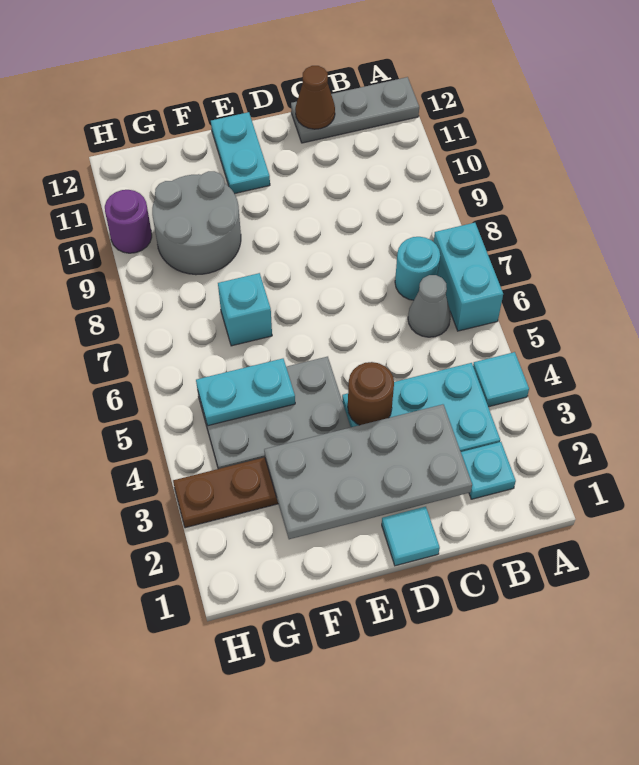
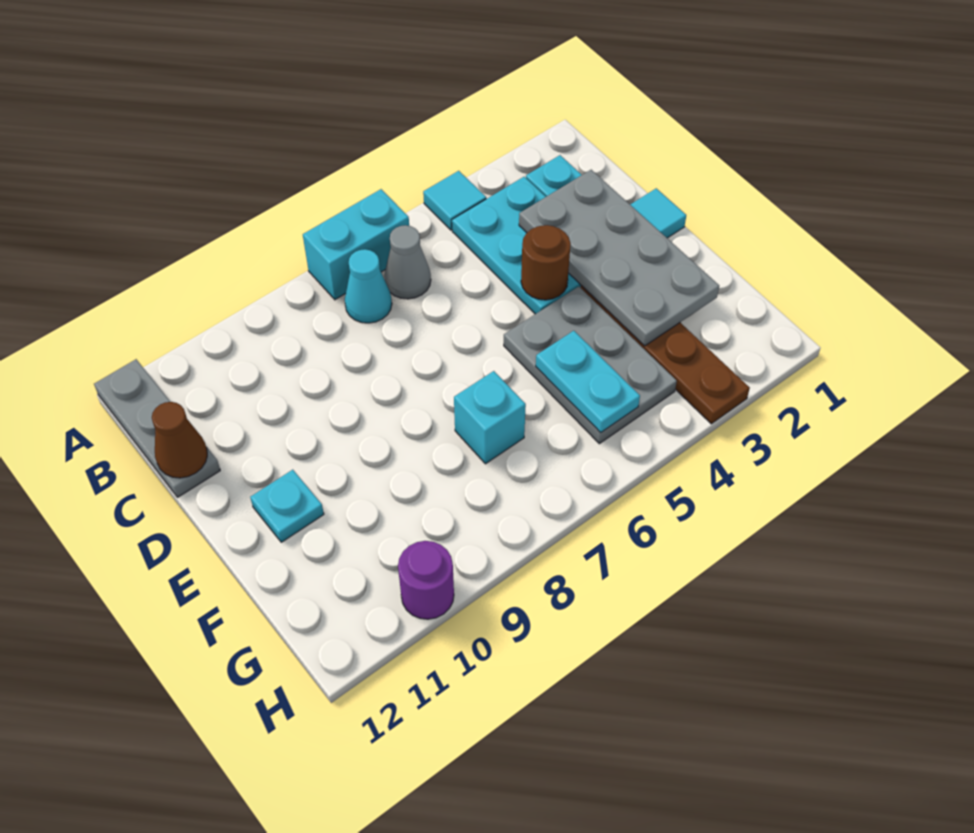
cyan 1x1 round brick [395,237,440,300] -> cyan 1x1 cone [345,249,392,323]
cyan 1x2 plate [211,112,270,194] -> cyan 1x1 plate [250,470,324,542]
grey 2x2 round brick [152,171,241,275] -> none

